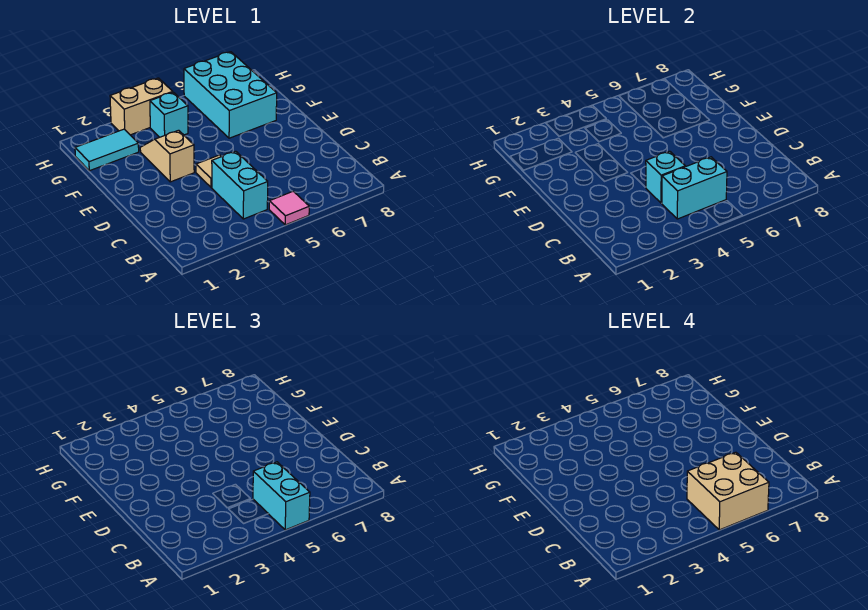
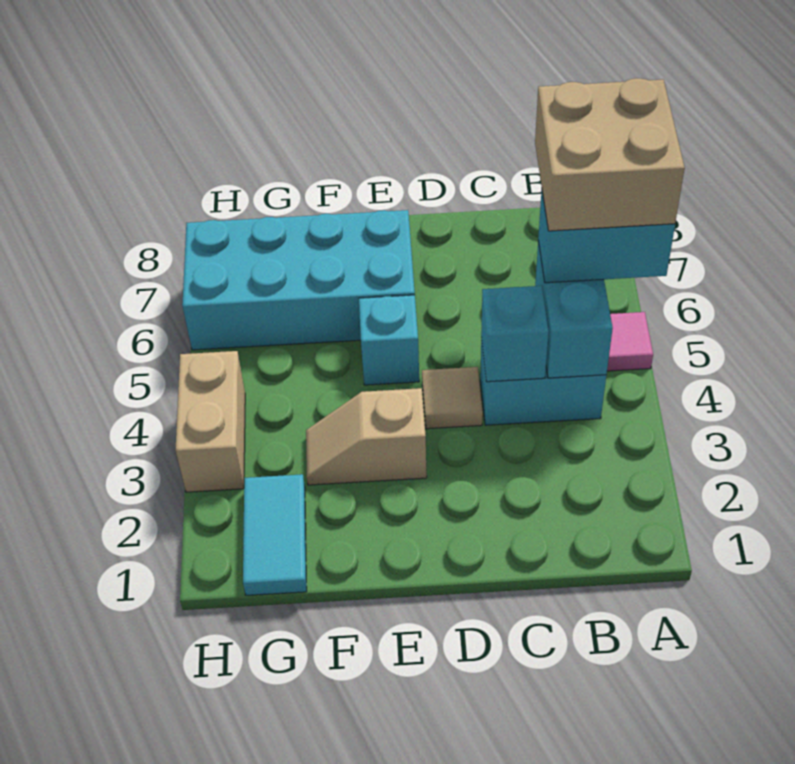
cyan 2x3 brick [184,52,277,138] -> cyan 2x4 brick [182,210,415,350]
cyan 1x1 brick [150,92,188,137] -> cyan 1x1 brick moved to [359,295,419,385]

